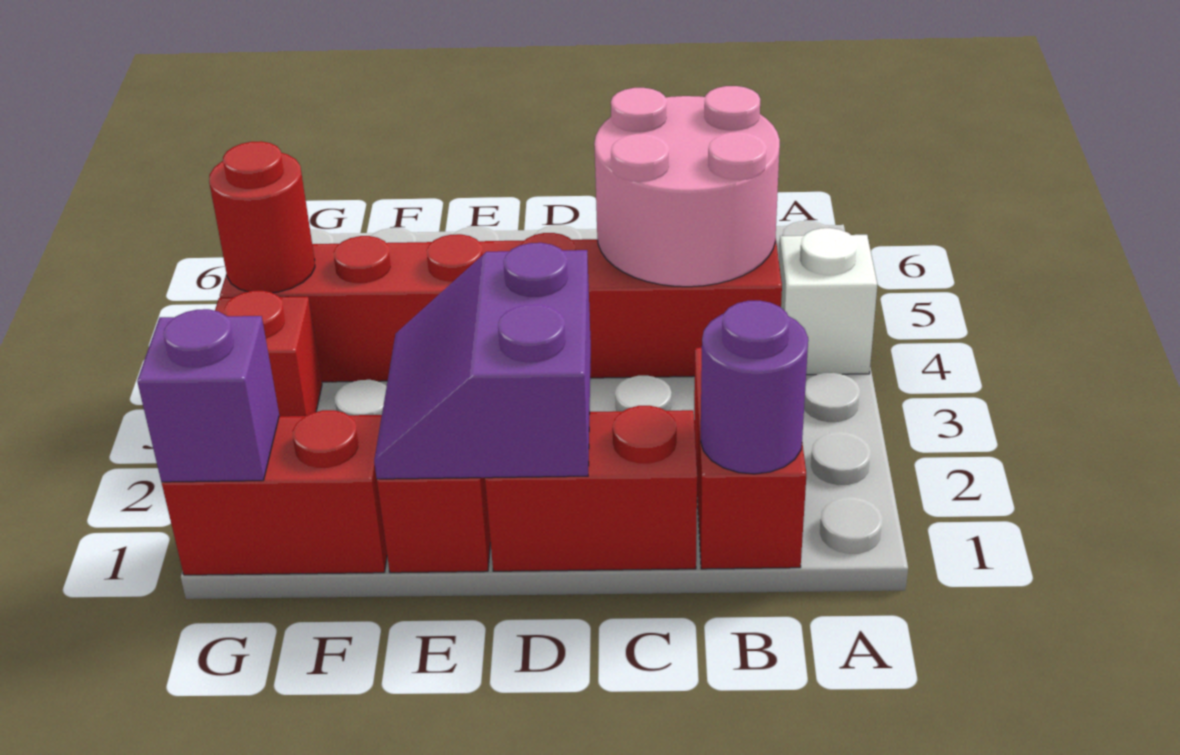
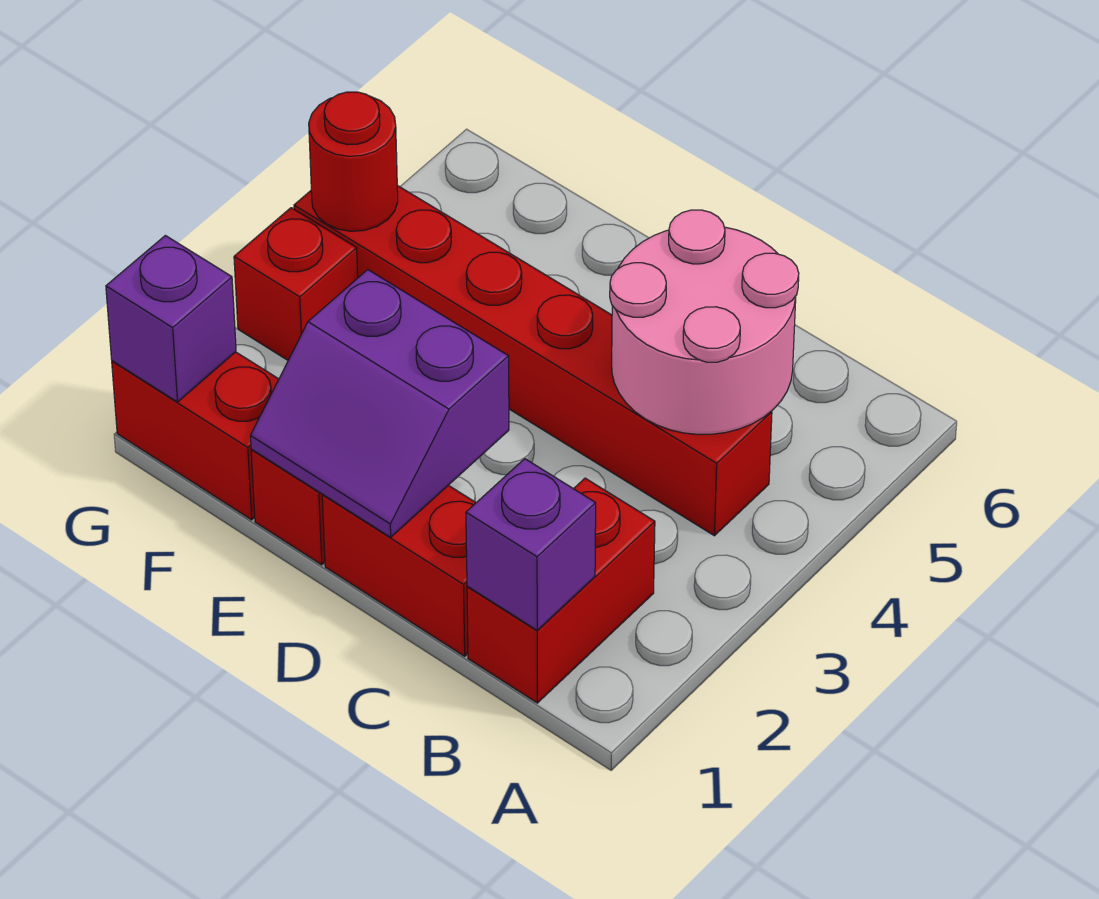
white 1x1 brick [779,228,877,375] -> none
purple 1x1 round brick [701,301,808,474] -> purple 1x1 brick [466,459,596,630]
purple 2x2 slope [374,243,591,479] -> purple 2x2 slope turned to [250,270,509,537]

